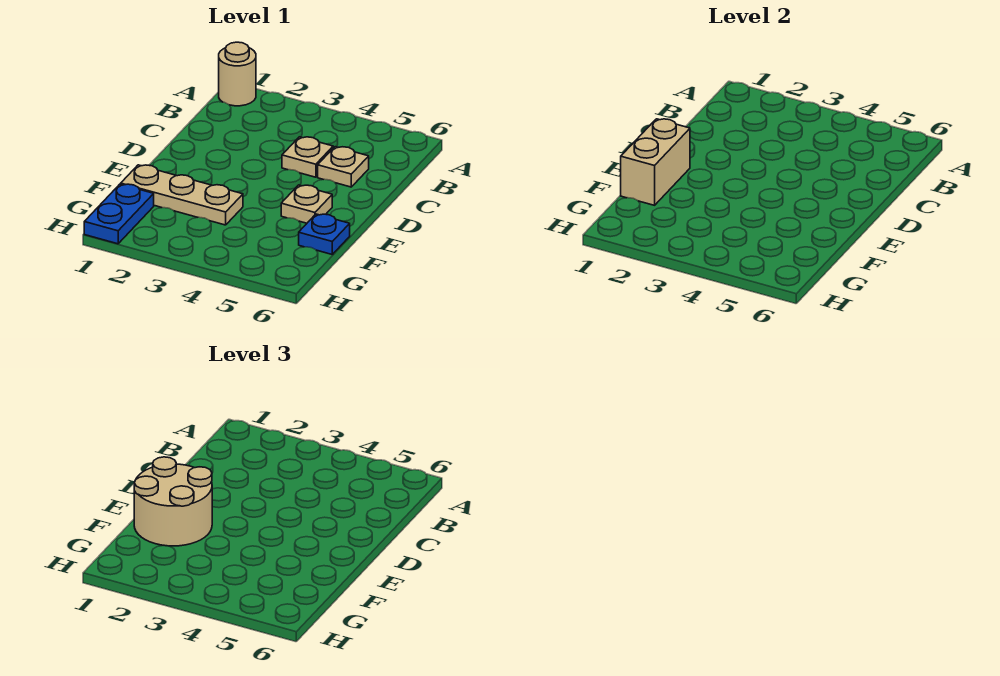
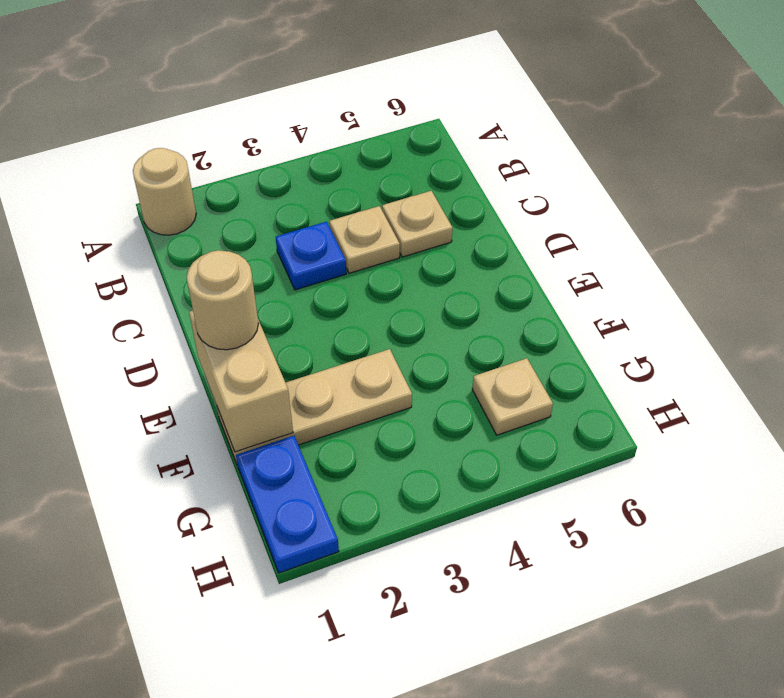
tan 2x2 round brick [134,457,212,546] -> tan 1x1 round brick [187,250,258,350]
tan 1x1 plate [281,185,332,223] -> tan 1x1 plate moved to [472,358,553,435]
blue 1x1 plate [299,214,350,254] -> blue 1x1 plate moved to [276,222,346,290]

